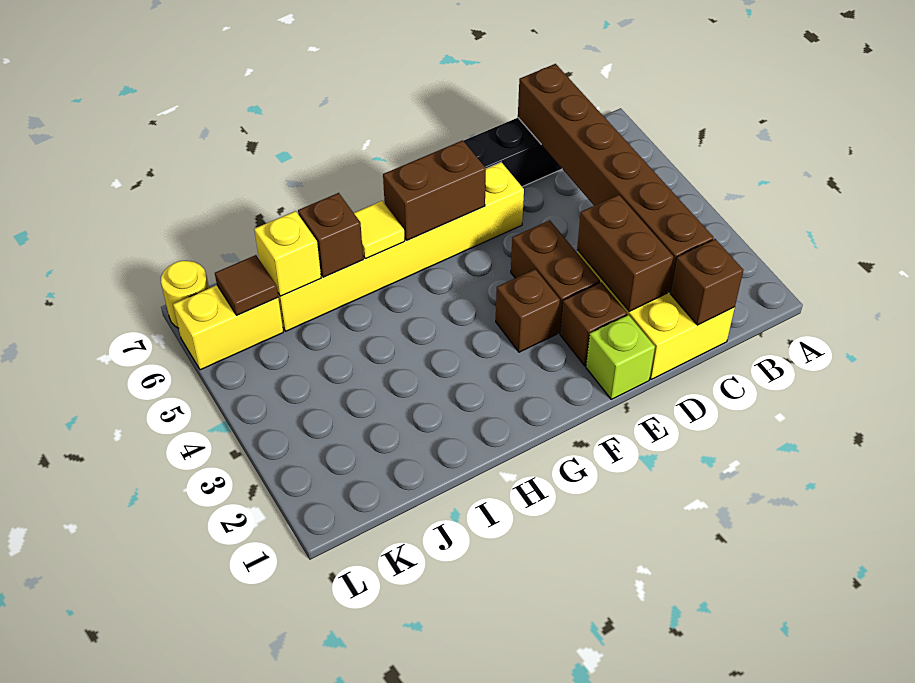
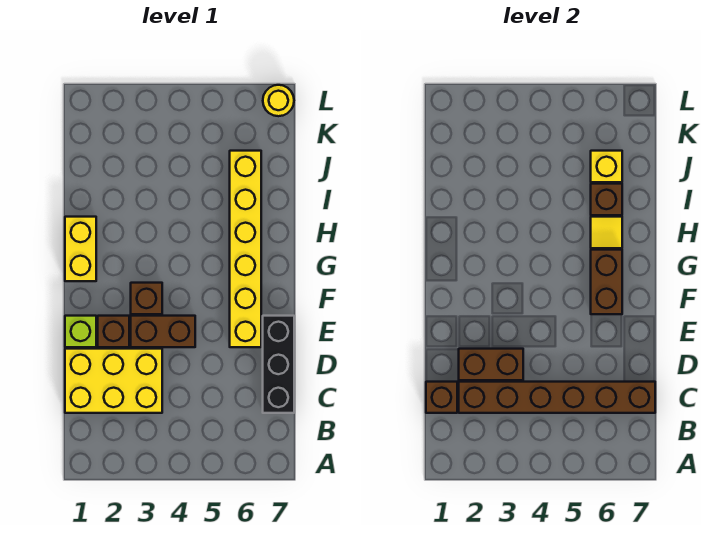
yellow 1x2 brick [173,285,283,370] -> yellow 1x2 brick moved to [65,217,96,281]
brown 1x1 tile [215,255,278,315] -> none

